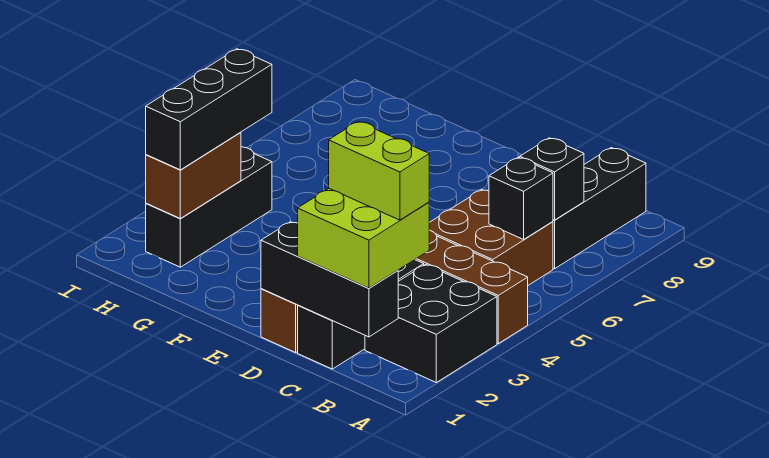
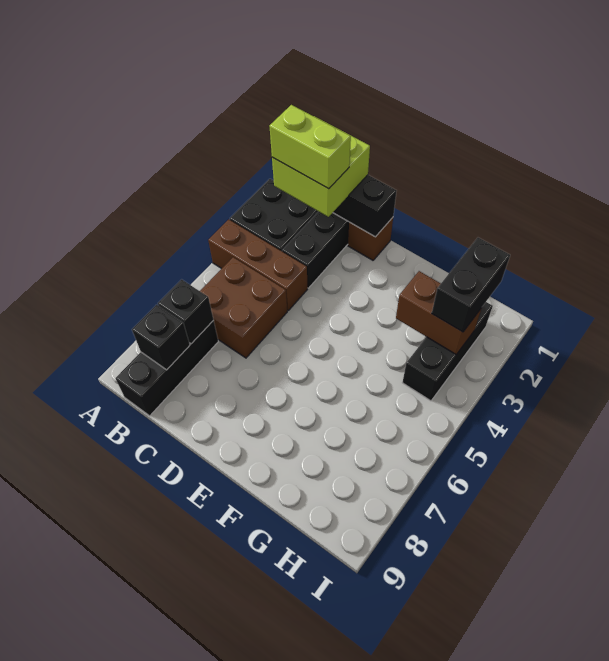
black 1x1 brick [489,157,553,239] -> black 1x1 brick moved to [132,305,190,370]
brown 1x2 brick [146,132,241,218] -> brown 1x2 brick turned to [396,271,482,354]
black 1x3 brick [146,49,272,170] -> black 1x2 brick [432,238,510,332]

